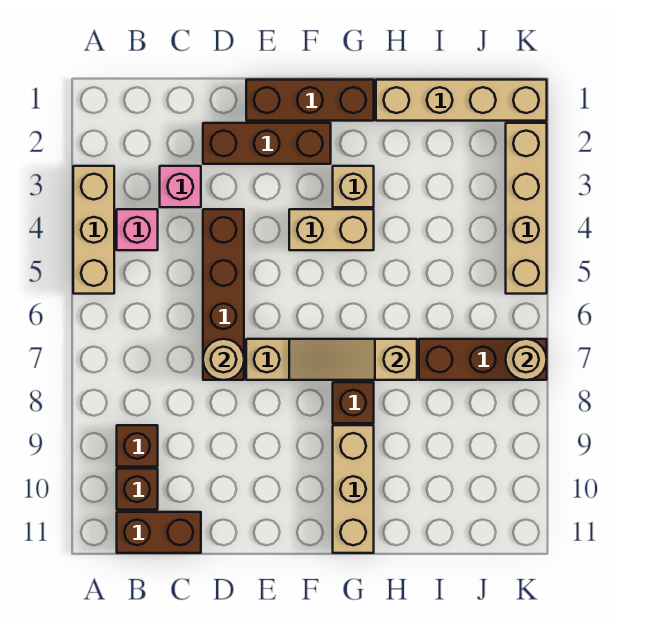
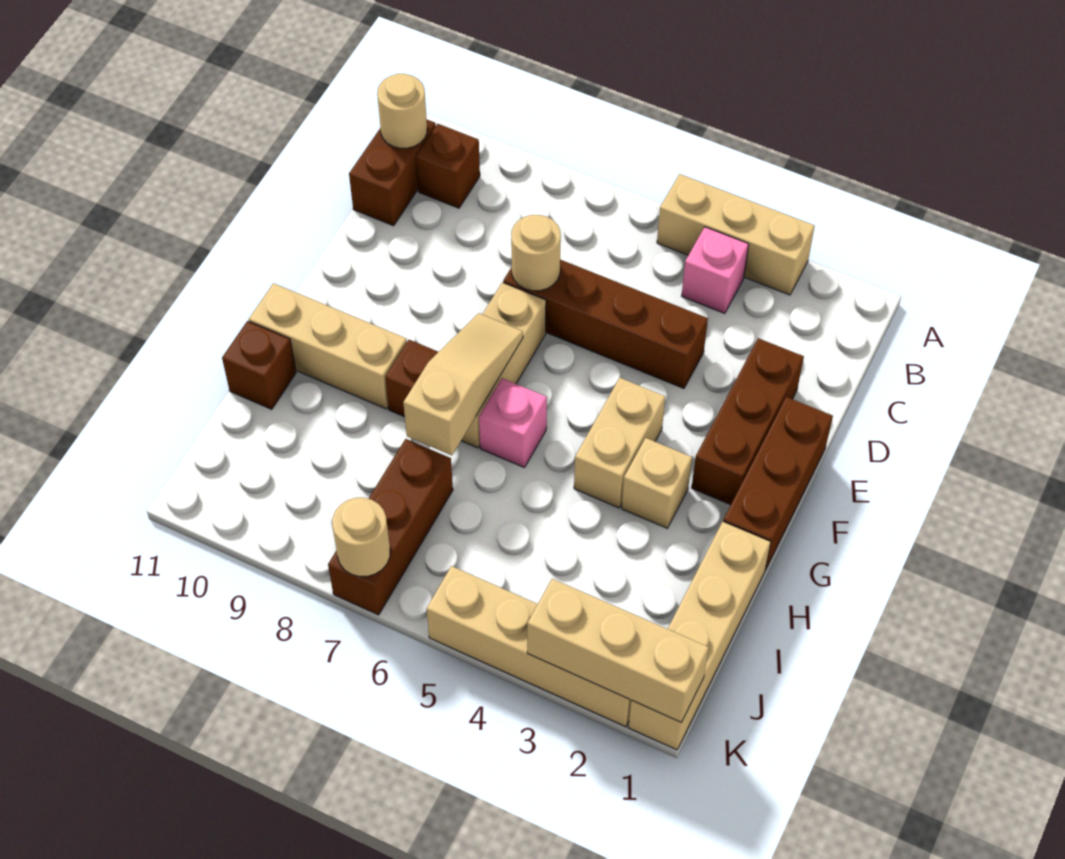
brown 1x1 brick [117,425,158,467] -> brown 1x1 brick moved to [222,321,296,409]
none -> tan 1x1 round brick [377,74,427,148]
pink 1x1 brick [160,166,201,207] -> pink 1x1 brick moved to [479,378,547,468]
none -> tan 1x3 brick [527,579,709,722]

